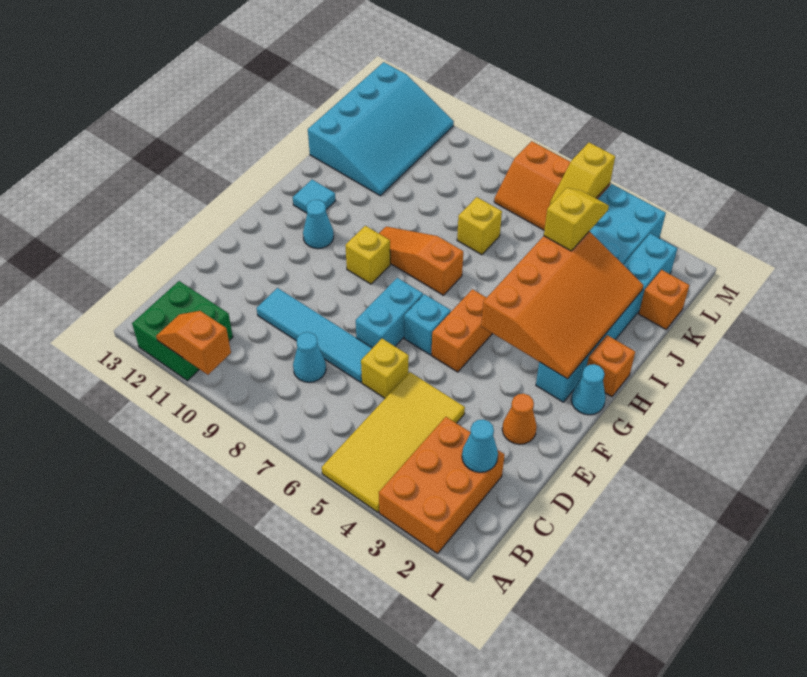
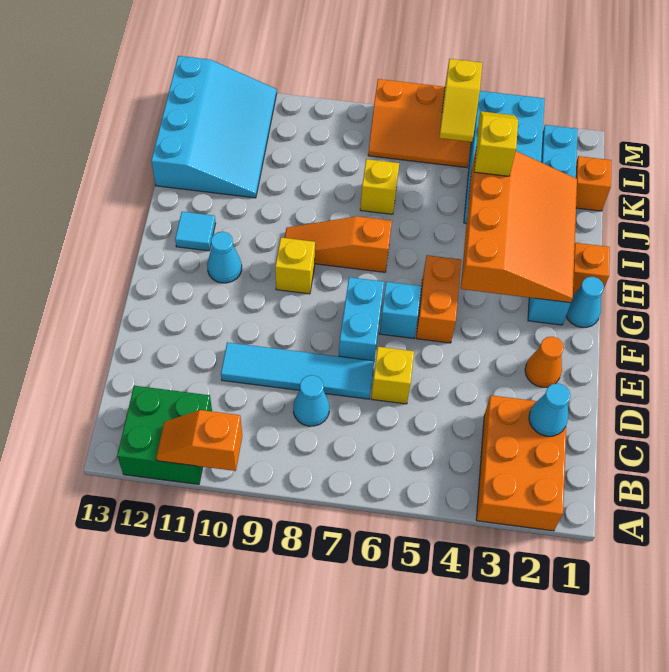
yellow 2x4 tile [322,372,465,512] -> none

